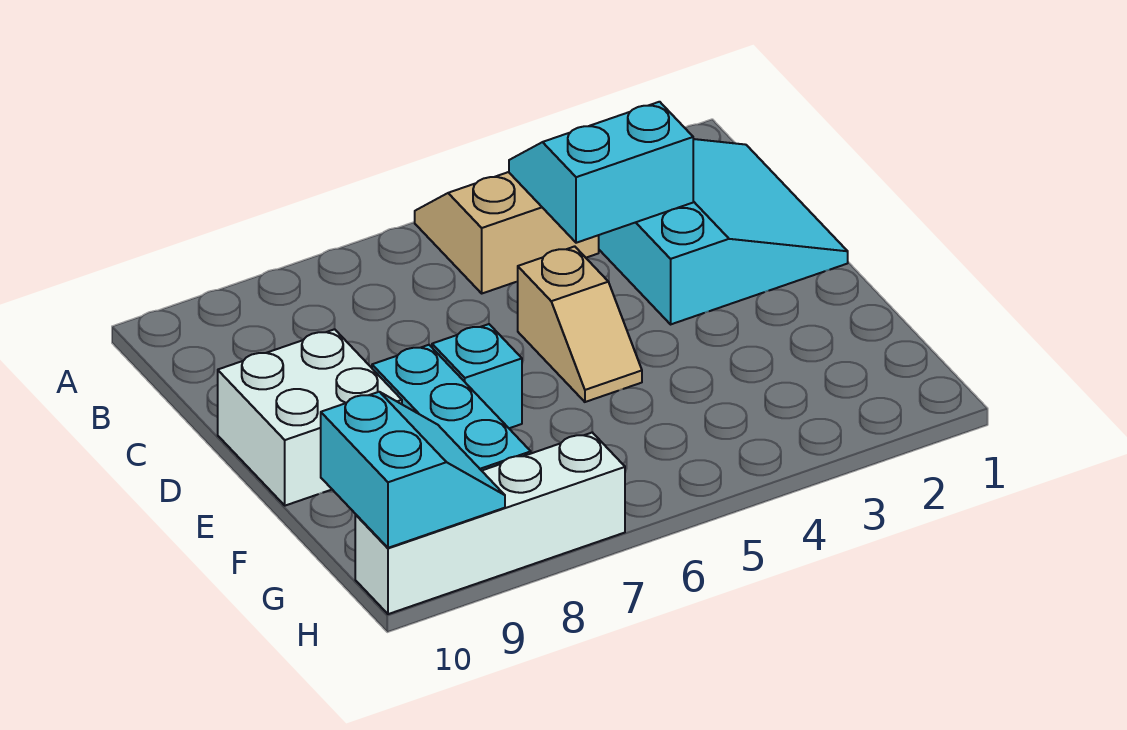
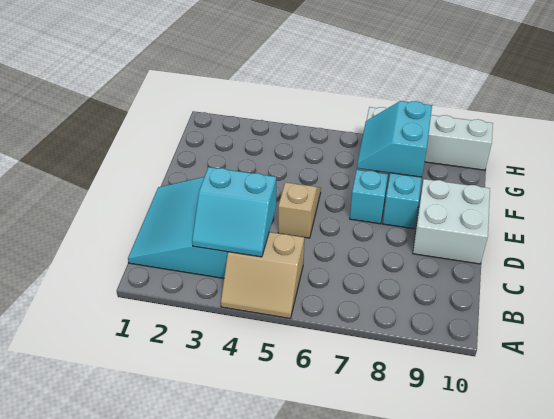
cyan 2x2 slope [321,392,505,548] -> cyan 2x2 slope moved to [357,101,432,177]

